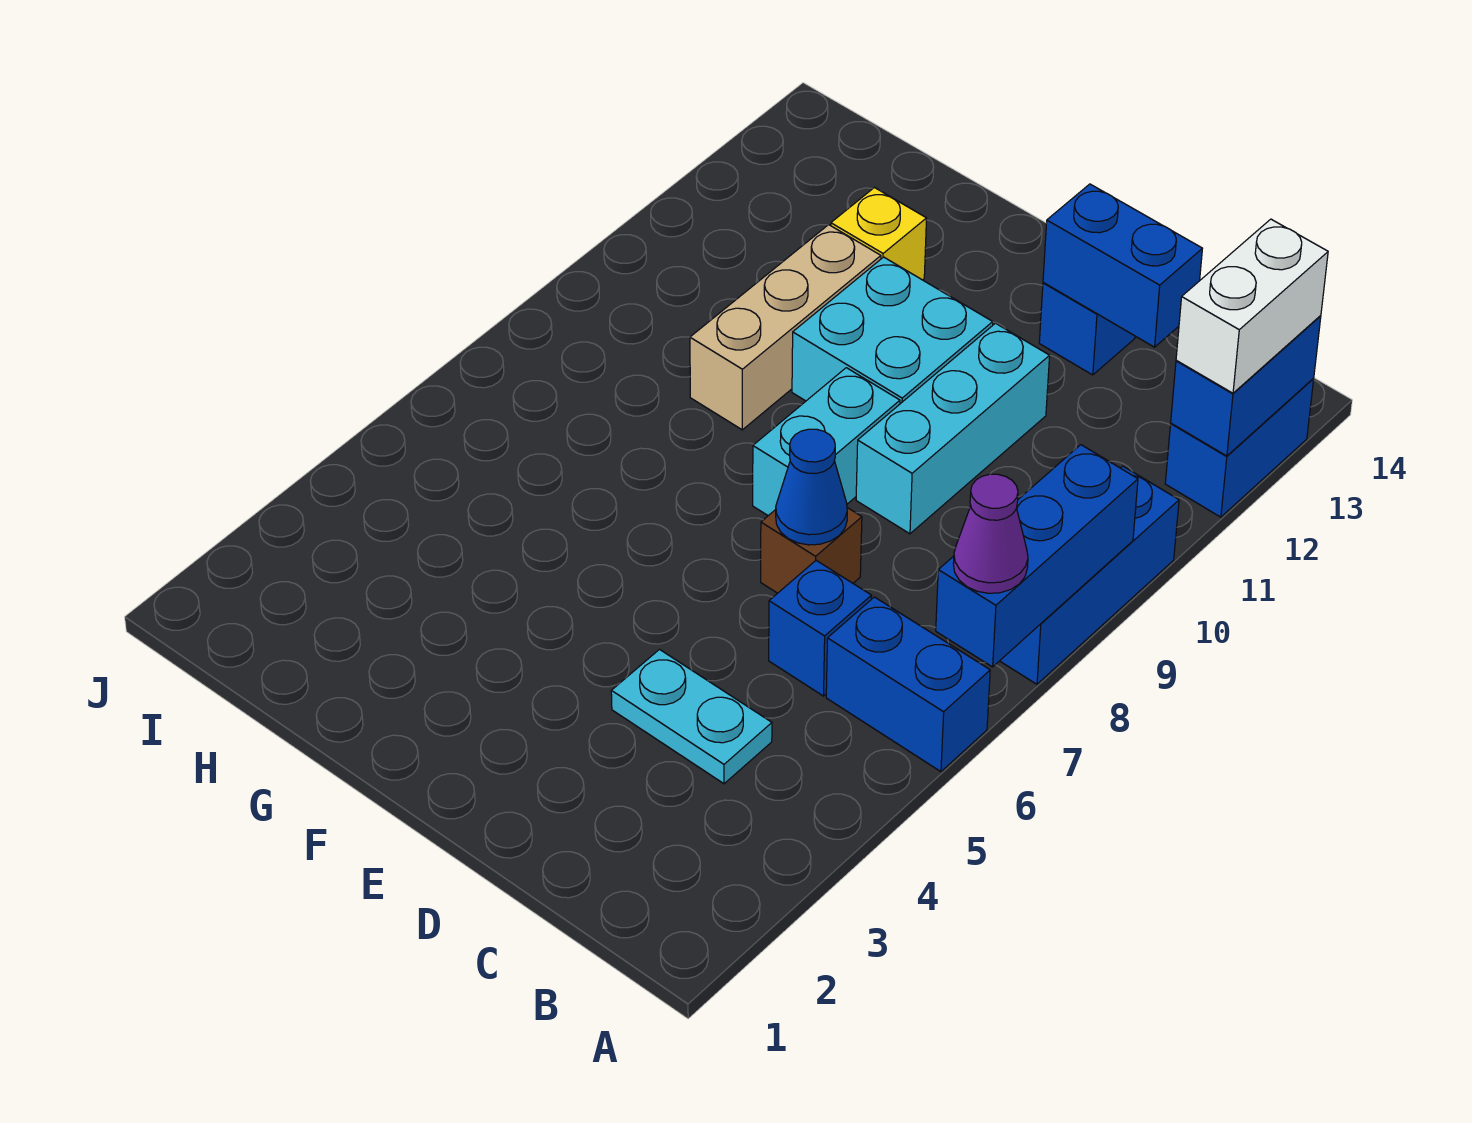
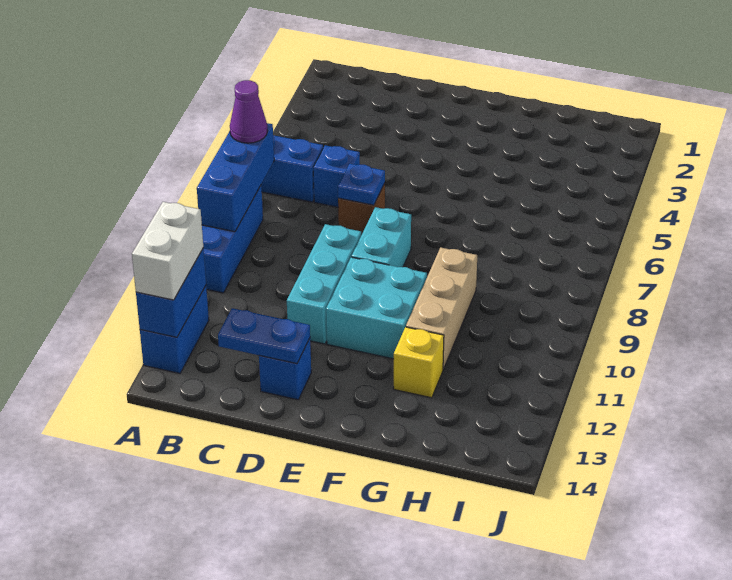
cyan 1x2 plate [611,650,772,784] -> none
blue 1x2 brick [1043,184,1202,347] -> blue 1x2 plate [218,308,310,364]
blue 1x1 cone [776,429,847,545] -> blue 1x1 plate [338,164,385,205]

